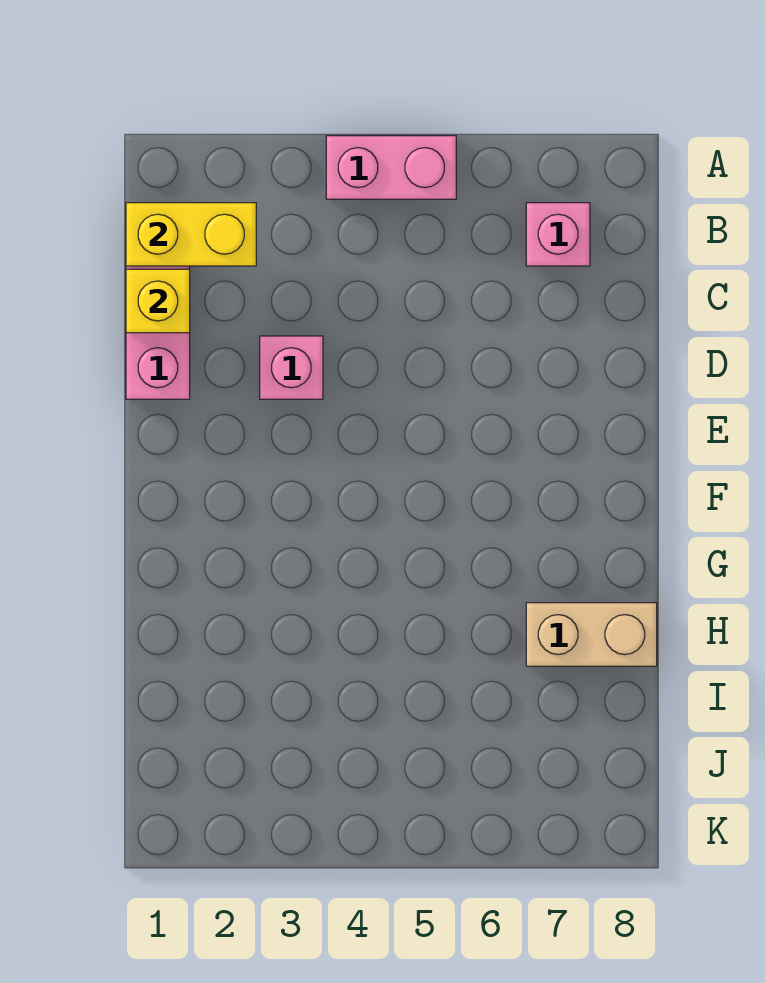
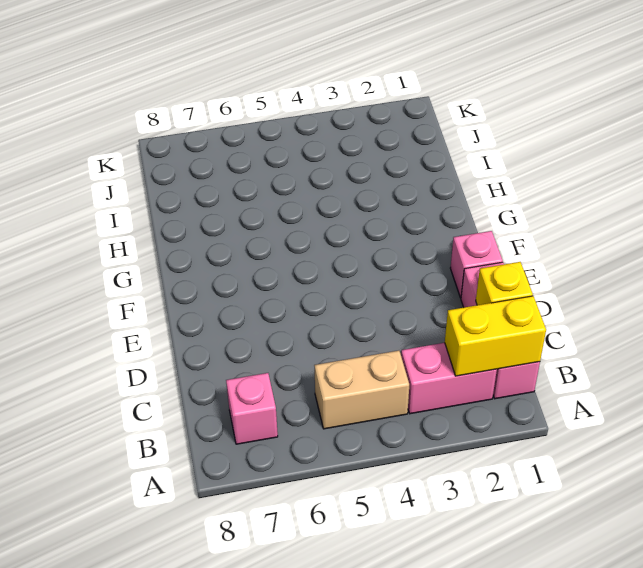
pink 1x2 brick [326,136,456,199] -> pink 1x2 brick moved to [401,343,497,414]
pink 1x1 brick [260,336,323,399] -> pink 1x1 brick moved to [450,231,503,298]
tan 1x2 brick [526,603,657,666] -> tan 1x2 brick moved to [314,351,409,429]

